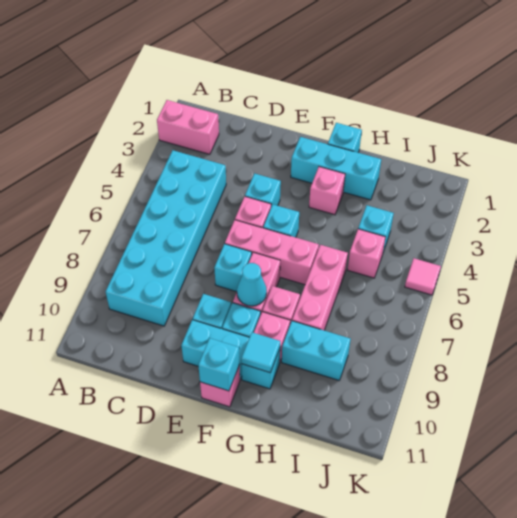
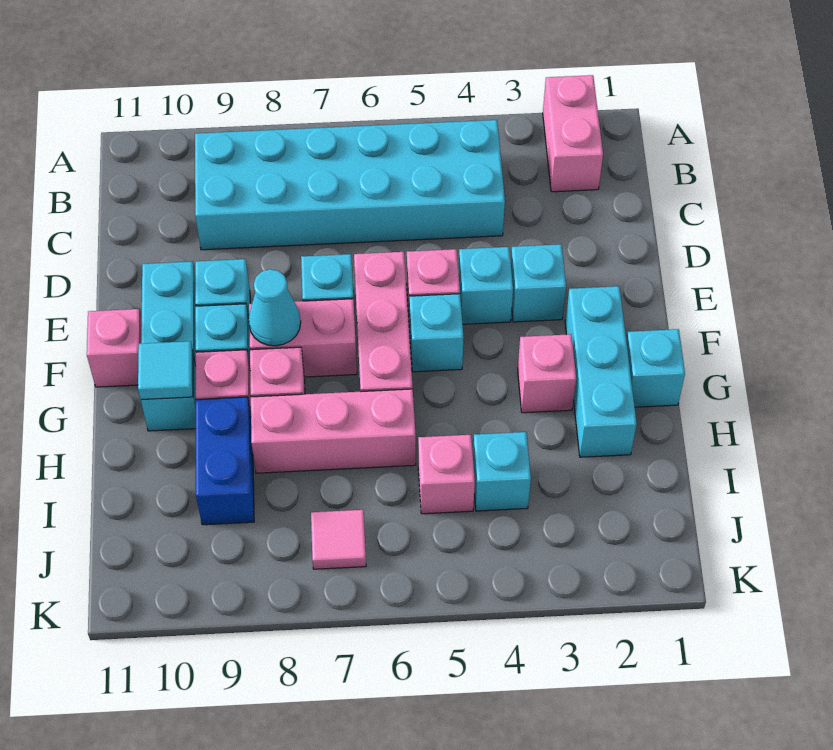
cyan 1x1 brick [198,338,240,391] -> cyan 1x1 brick moved to [511,244,566,322]
cyan 1x2 brick [282,321,351,380] -> blue 1x2 brick [196,397,254,525]
pink 1x1 tile [405,258,441,295] -> pink 1x1 tile moved to [311,510,366,569]

